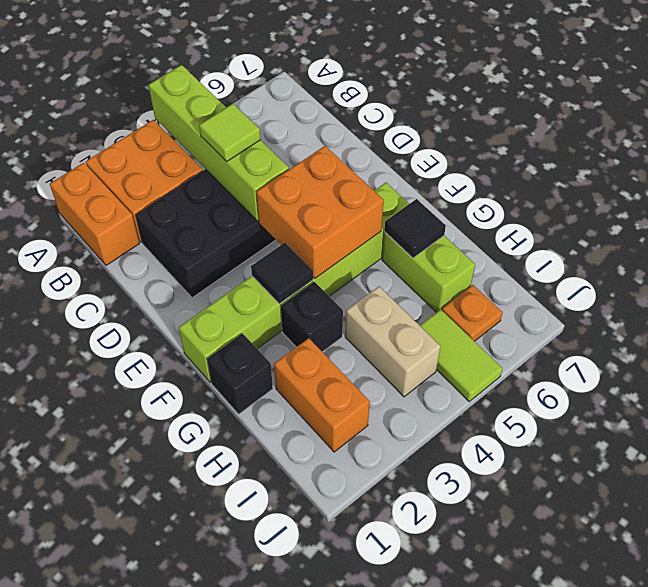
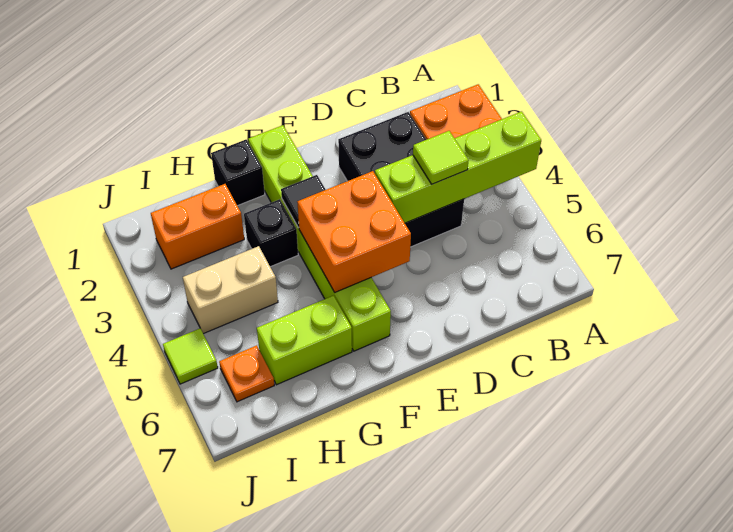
orange 1x2 brick [50,163,139,265] -> none
black 1x1 tile [384,199,446,258] -> none
lime 1x2 tile [420,309,503,402] -> lime 1x1 tile [163,328,218,384]

